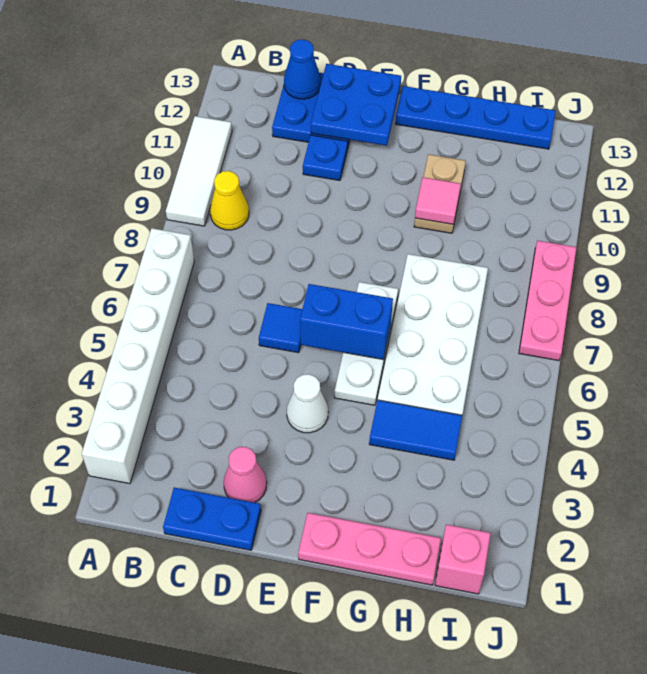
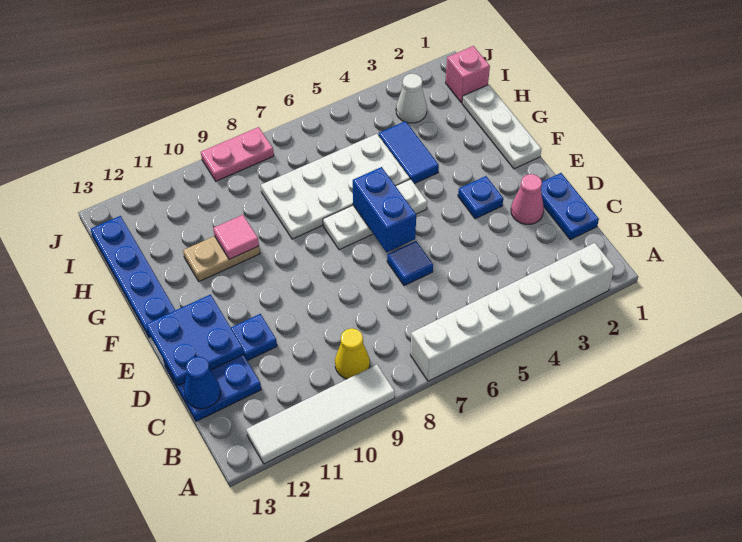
white 1x3 tile [166,116,232,226] -> white 1x4 tile [246,365,395,464]
none -> blue 1x1 plate [458,176,503,219]
white 1x1 cone [287,374,328,433] -> white 1x1 cone moved to [396,74,427,123]
pink 1x3 plate [298,513,441,585] -> white 1x3 plate [462,85,541,169]
pink 1x3 plate [519,241,577,361] -> pink 1x2 plate [201,127,274,181]

